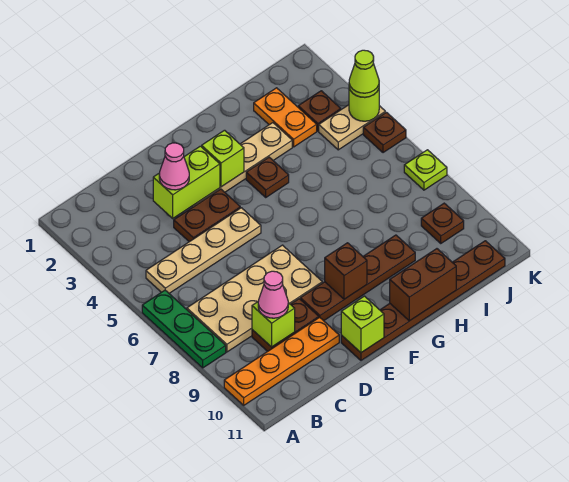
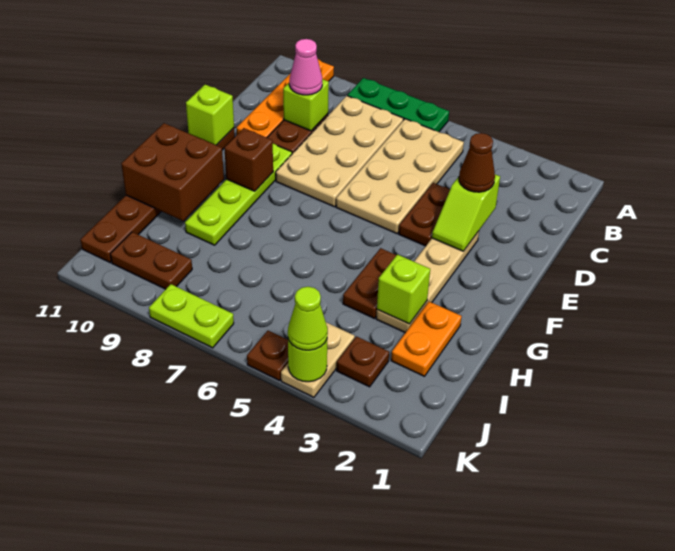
tan 1x4 plate [146,208,261,293] -> tan 2x4 plate [336,119,464,234]
lime 1x2 brick [153,146,220,218] -> lime 1x2 slope [432,175,500,251]
pink 1x1 cone [159,143,189,190] -> brown 1x1 cone [459,133,495,192]
brown 1x4 plate [300,235,415,321] -> lime 1x4 plate [185,144,292,245]
lime 1x1 brick [202,130,244,187] -> lime 1x1 brick moved to [377,255,430,324]
brown 1x1 plate [246,157,289,197] -> brown 1x2 plate [343,248,396,319]
brown 1x2 brick [390,249,456,321] -> brown 2x2 brick [121,123,224,221]
orange 1x2 plate [254,88,317,147] -> orange 1x2 plate turned to [391,302,462,376]
brown 1x1 plate [421,203,464,243] -> brown 1x2 plate [110,232,192,289]
lime 1x1 plate [404,150,447,190] -> lime 1x2 plate [149,284,234,348]

